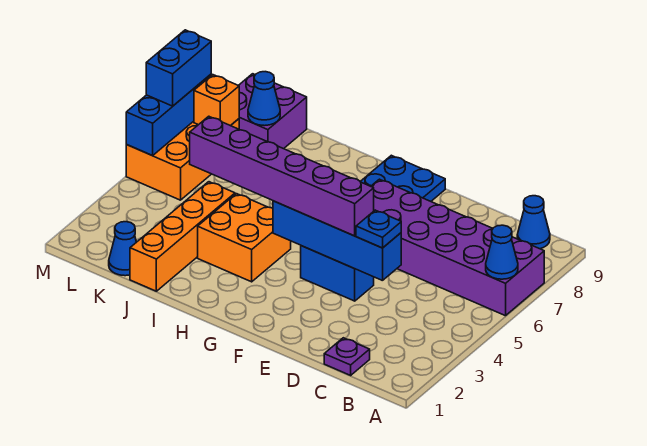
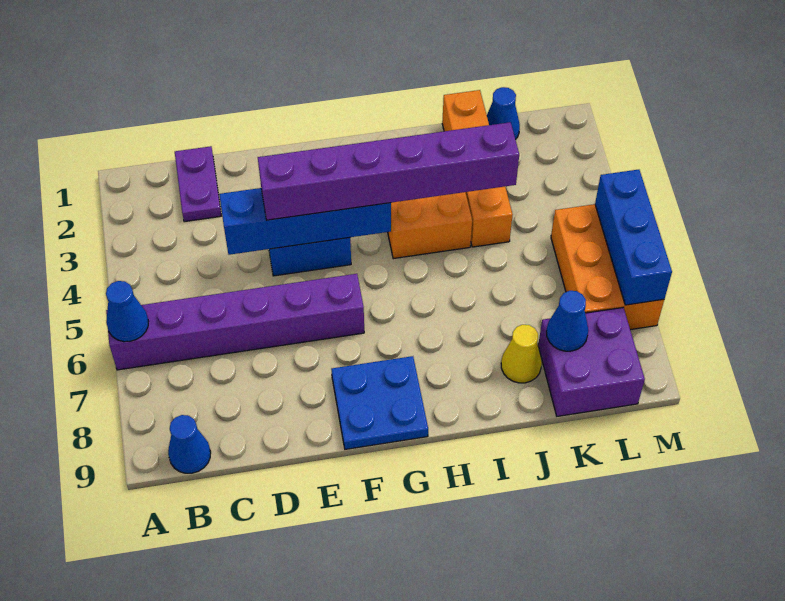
purple 2x6 brick [371,179,544,316] -> purple 1x6 brick [106,274,364,370]
purple 1x1 plate [324,338,370,375] -> purple 1x2 plate [175,146,221,222]
blue 1x1 plate [356,210,401,248] -> none
none -> yellow 1x1 cone [501,325,542,383]
orange 1x1 brick [194,75,239,126] -> none
blue 1x2 brick [146,30,211,106] -> none

